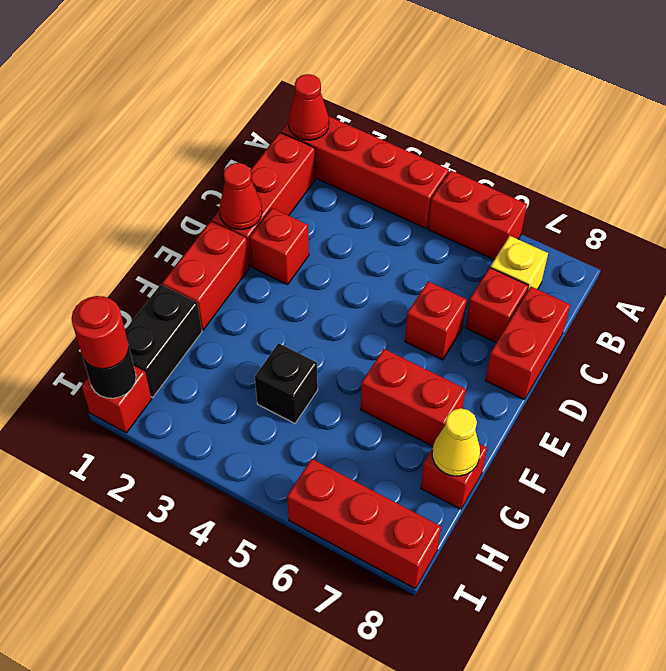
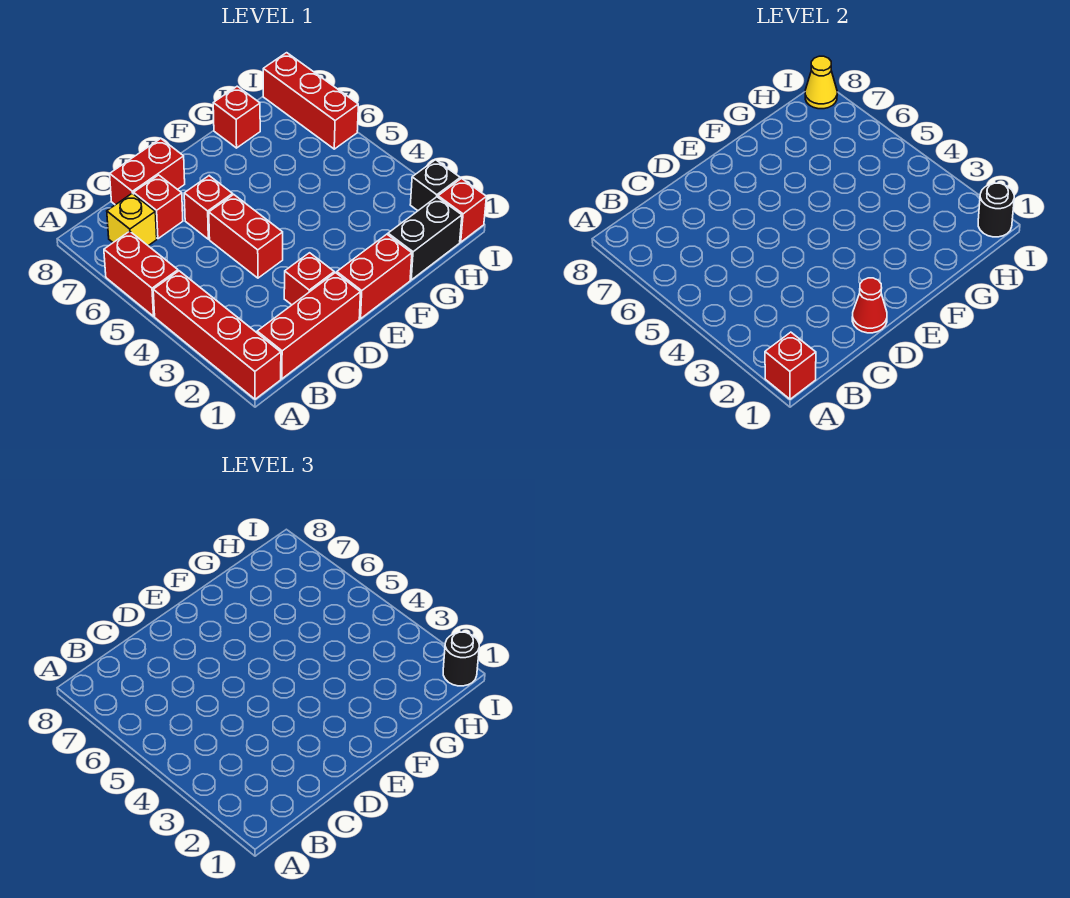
red 1x1 cone [289,74,329,140] -> red 1x1 brick [765,332,816,399]
red 1x2 brick [361,349,466,446] -> red 1x2 brick moved to [209,195,283,278]
black 1x1 brick [255,343,318,423] -> black 1x1 brick moved to [410,160,460,211]
yellow 1x1 cone [432,408,480,476] -> yellow 1x1 cone moved to [805,56,837,109]
red 1x1 round brick [71,296,129,369] -> black 1x1 round brick [443,632,479,686]

